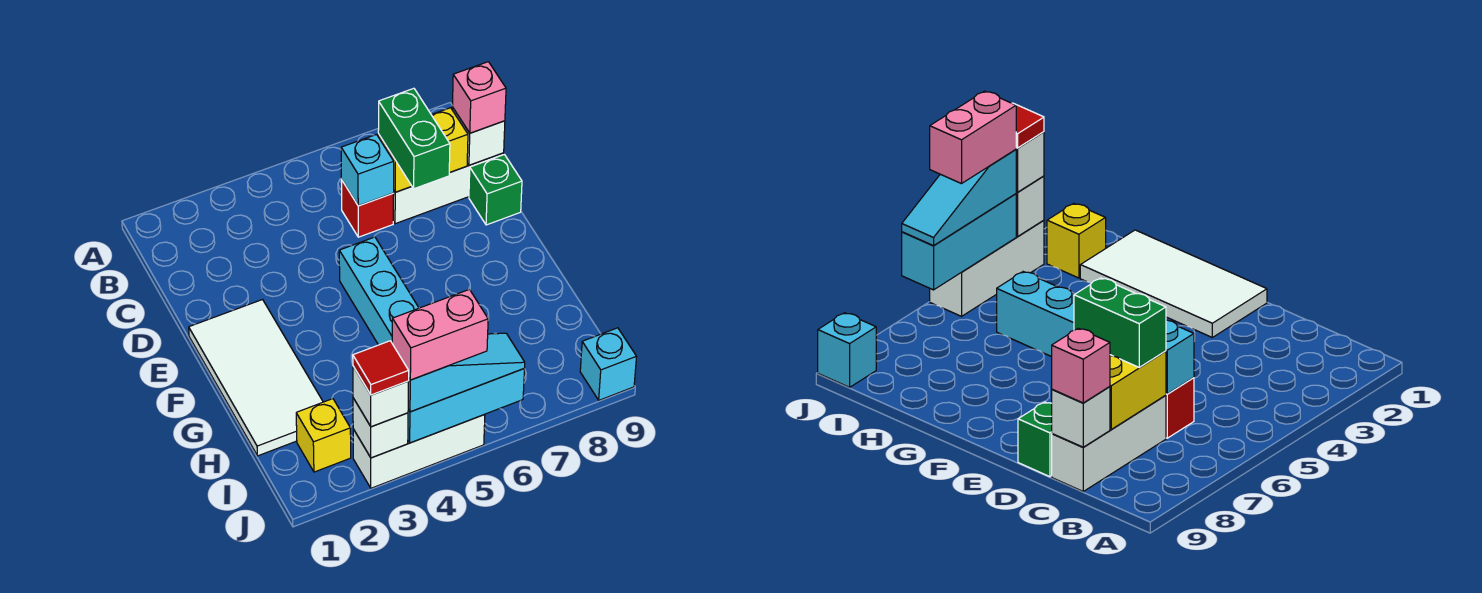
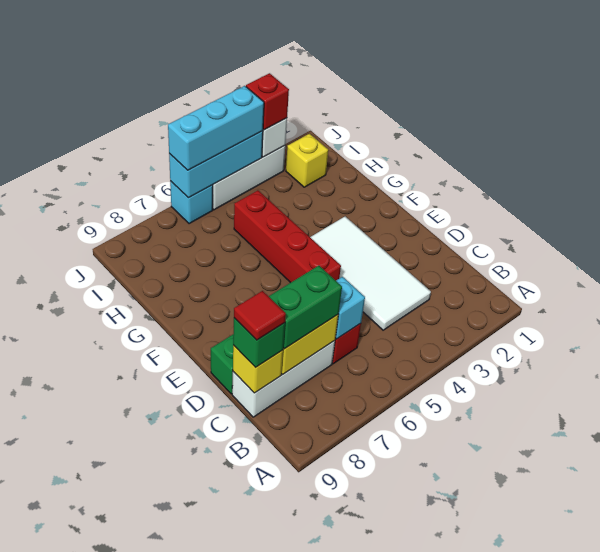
green 1x2 brick [378,88,450,189] -> green 1x2 brick turned to [269,266,342,349]
white 1x1 brick [452,107,505,165] -> yellow 1x1 brick [233,345,283,393]
pink 1x1 brick [452,62,506,133] -> green 1x1 brick [233,318,285,367]
white 2x4 tile [189,300,323,456] -> white 2x4 tile moved to [310,216,431,330]
cyan 1x4 brick [339,237,419,345] -> red 1x4 brick [234,190,341,283]
white 1x1 brick [353,366,409,427] -> red 1x1 brick [246,73,289,130]
red 1x1 tile [353,341,409,395] -> red 1x1 tile moved to [234,291,286,340]
cyan 1x3 slope [408,333,525,412] -> cyan 1x3 brick [168,86,264,170]
pink 1x2 brick [392,289,488,380] -> none
cyan 1x1 brick [580,328,637,400] -> cyan 1x1 brick moved to [170,181,213,224]

